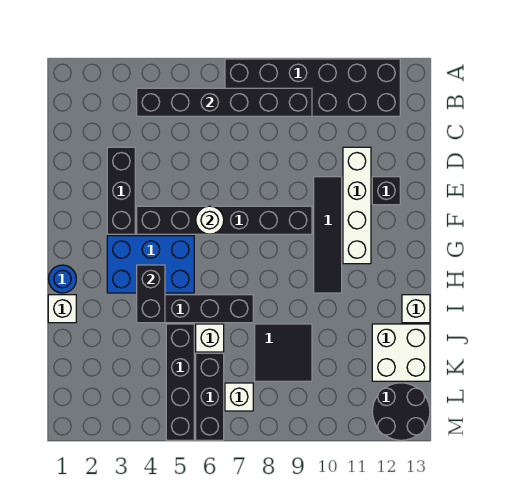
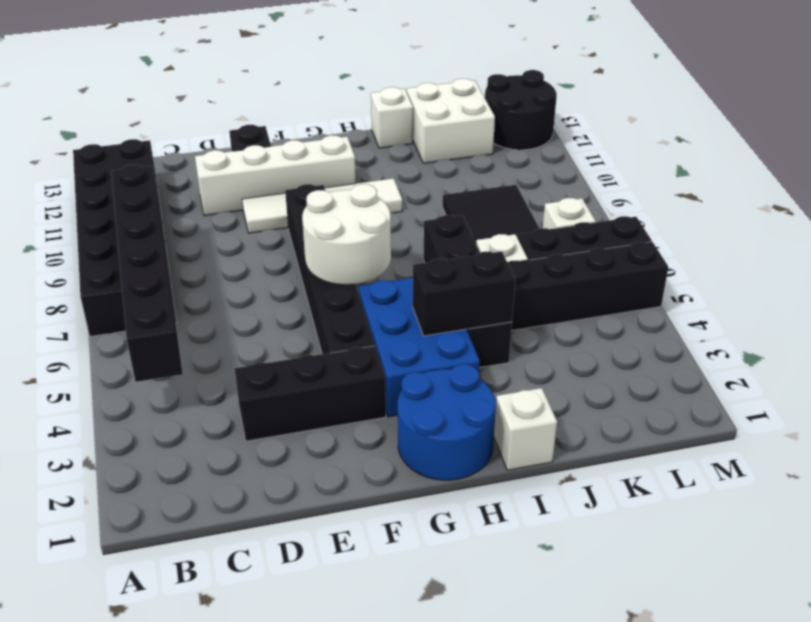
black 1x4 tile [314,177,342,293] -> white 1x4 tile [242,178,402,233]
white 1x1 round brick [196,206,224,234] -> white 2x2 round brick [302,184,391,285]
blue 1x1 round brick [49,265,76,293] -> blue 2x2 round brick [398,365,496,480]

